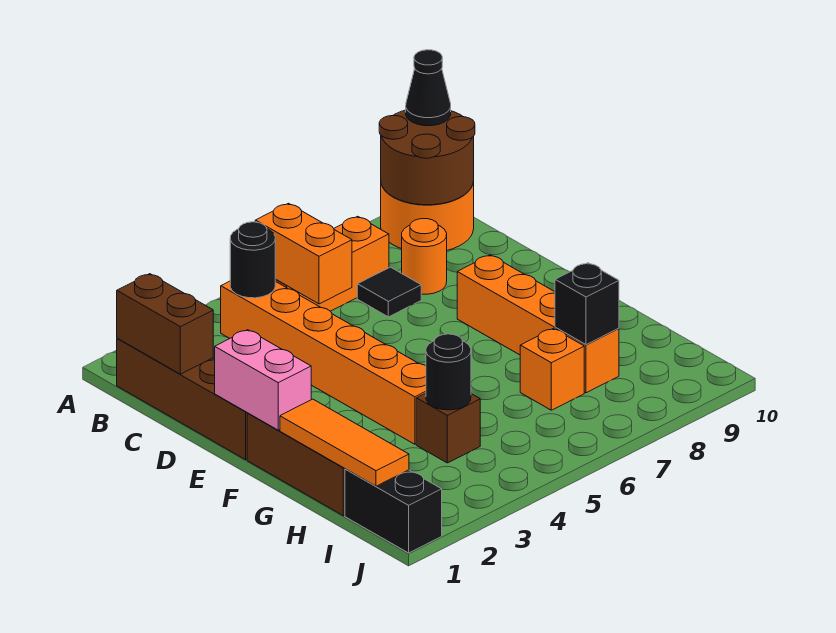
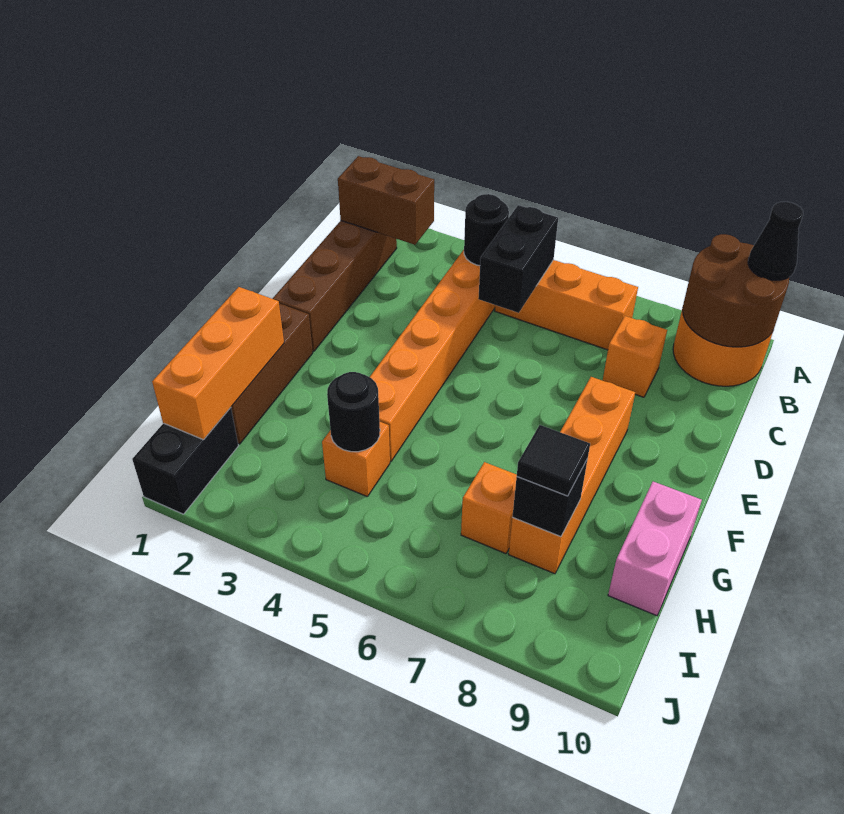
brown 1x2 brick [117,274,213,374] -> brown 1x2 brick turned to [338,156,434,245]
orange 1x2 brick [255,203,352,304] -> black 1x2 brick [478,205,558,313]
black 1x1 tile [357,267,421,317] -> black 1x1 tile moved to [517,425,590,496]
orange 1x1 round brick [402,219,447,294] -> orange 1x1 brick [603,316,667,397]
pink 1x2 brick [215,330,311,430] -> pink 1x2 brick moved to [608,482,702,616]
orange 1x3 tile [280,399,409,486] -> orange 1x3 brick [152,287,284,440]
brown 1x1 brick [416,393,480,463] -> orange 1x1 brick [322,422,390,497]

